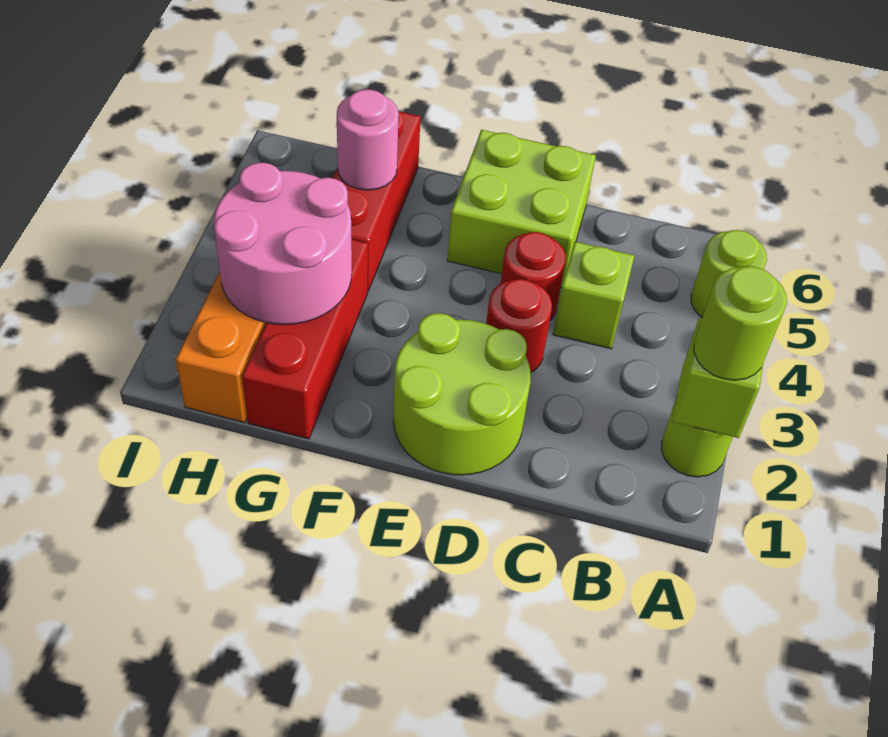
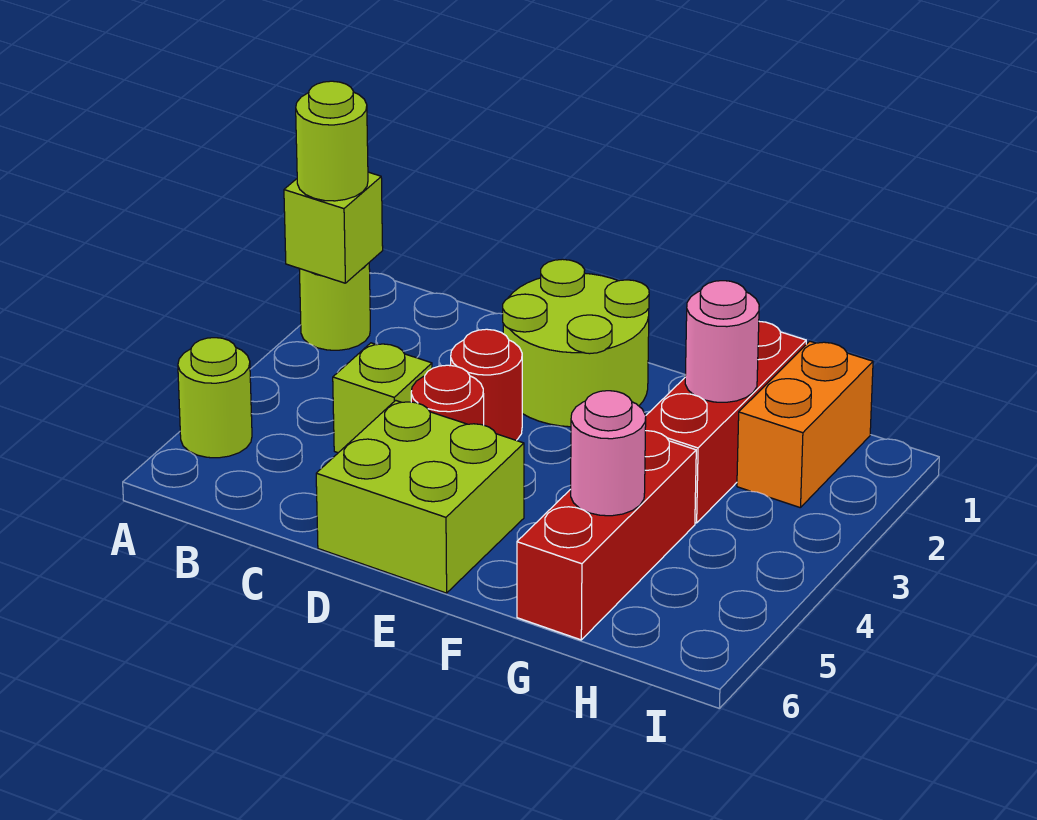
pink 2x2 round brick [214,163,352,325] -> pink 1x1 round brick [685,281,759,402]

